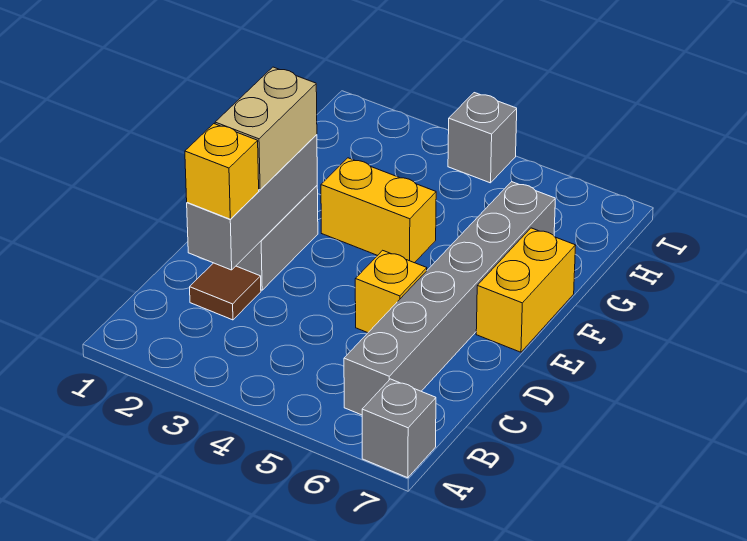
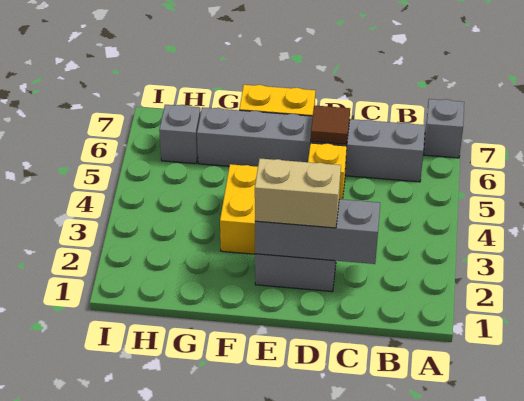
brown 1x1 tile [190,263,261,320] -> brown 1x1 tile moved to [311,106,350,144]
yellow 1x1 brick [185,124,259,219] -> none
grey 1x1 brick [448,93,517,183] -> grey 1x1 brick moved to [159,105,200,164]

